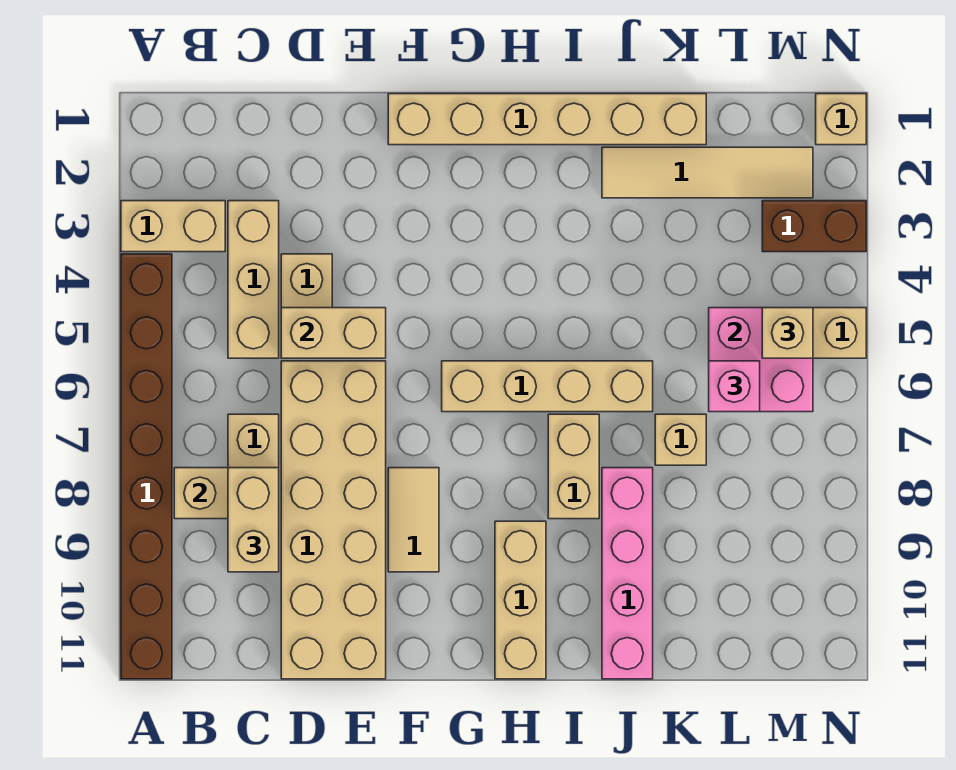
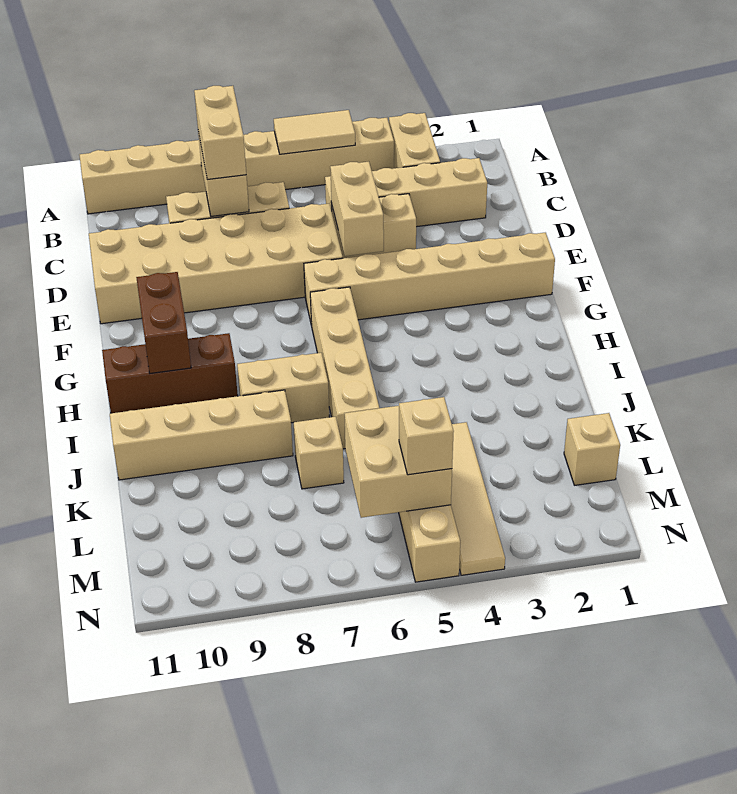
brown 1x8 brick [121,254,172,679] -> tan 1x8 brick [80,118,394,214]
tan 1x3 brick [228,201,279,358] -> tan 1x4 brick [325,158,487,227]
tan 1x2 brick [228,468,279,572] -> tan 1x2 brick turned to [194,86,246,180]
tan 1x6 brick [388,94,706,145] -> tan 1x6 brick turned to [304,233,555,326]
tan 1x2 tile [388,468,439,572] -> tan 1x2 tile moved to [274,110,355,154]
tan 1x3 brick [495,521,546,679] -> brown 1x3 brick [102,333,238,413]
tan 1x4 tile [602,147,813,198] -> tan 1x4 tile moved to [451,422,505,575]
pink 1x4 brick [602,468,653,679] -> tan 1x4 brick [110,390,293,480]
pink 2x2 brick [709,308,813,412] -> tan 2x2 brick [344,406,452,518]
pink 1x1 brick [709,361,760,412] -> none
brown 1x2 brick [762,201,866,252] -> brown 1x2 brick moved to [136,272,191,373]
tan 1x1 brick [816,94,866,145] -> tan 1x1 brick moved to [564,413,620,485]

